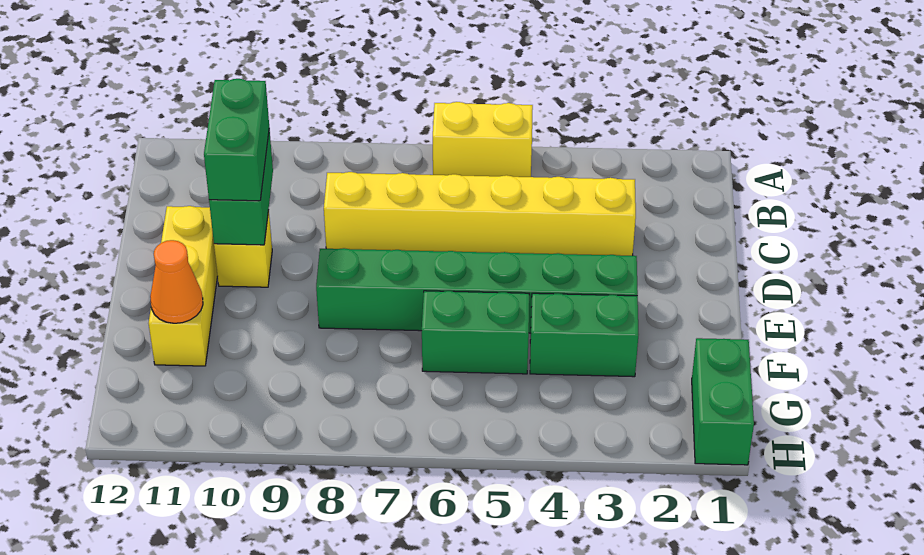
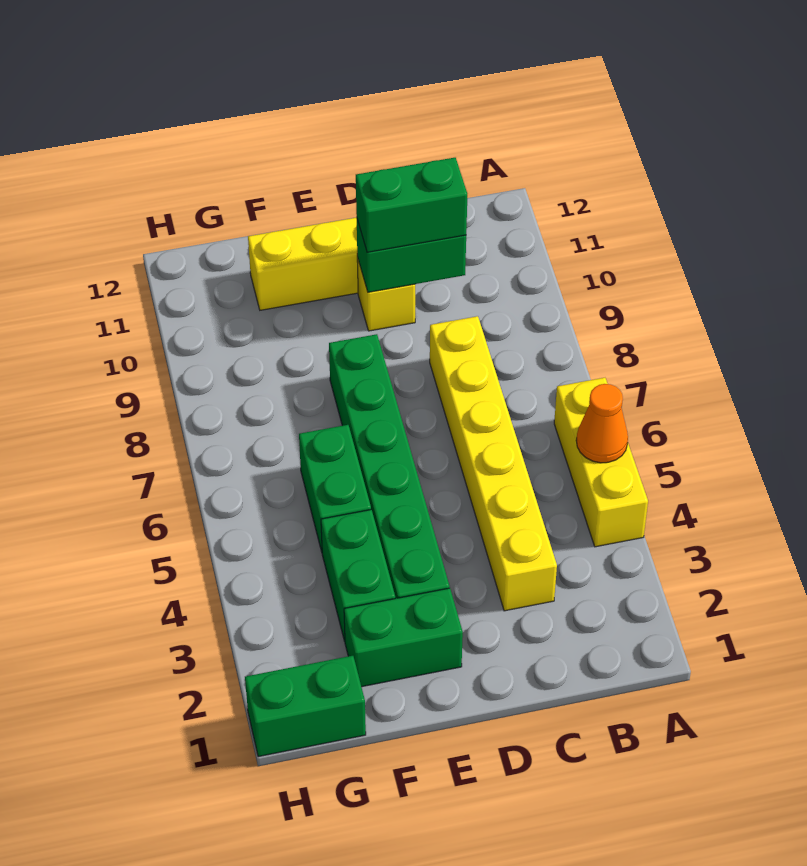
yellow 1x2 brick [433,102,533,177] -> yellow 1x3 brick [554,378,648,547]
none -> green 1x2 brick [344,588,463,687]
orange 1x1 cone [150,240,203,323] -> orange 1x1 cone moved to [576,384,628,463]

